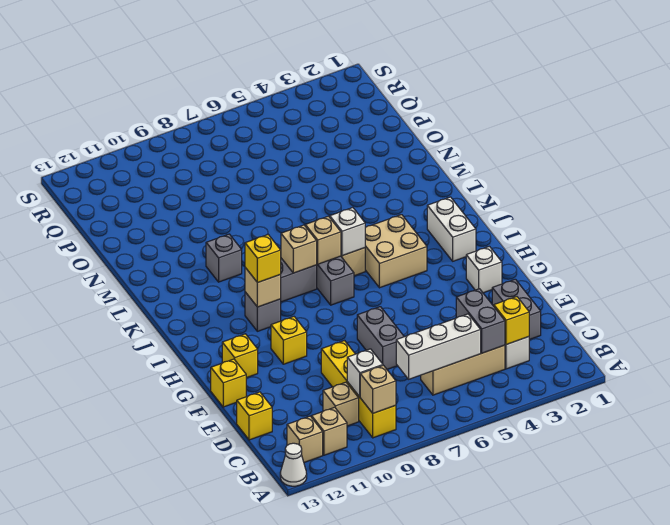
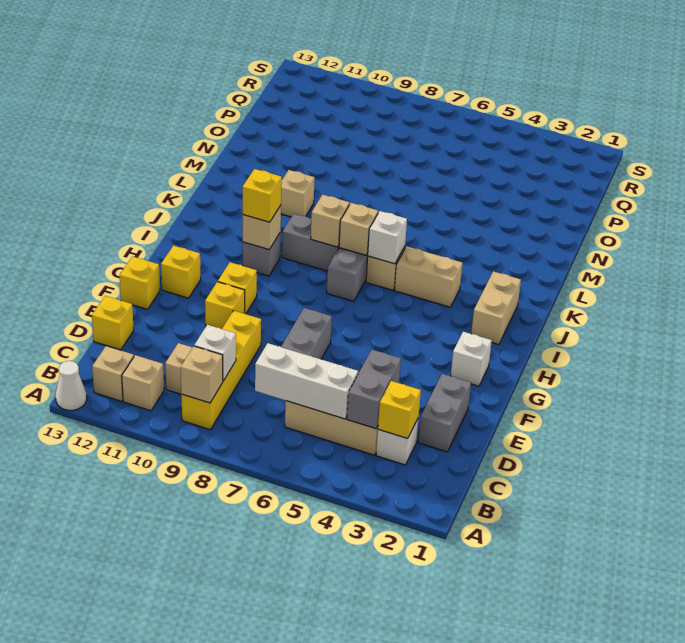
none -> yellow 1x1 brick [205,282,245,329]
white 1x2 brick [427,197,476,261] -> tan 1x2 brick [471,271,521,345]
tan 2x2 brick [365,215,427,288] -> tan 1x2 brick [394,246,463,307]
grey 1x1 brick [206,234,242,282] -> tan 1x1 brick [281,170,315,217]

